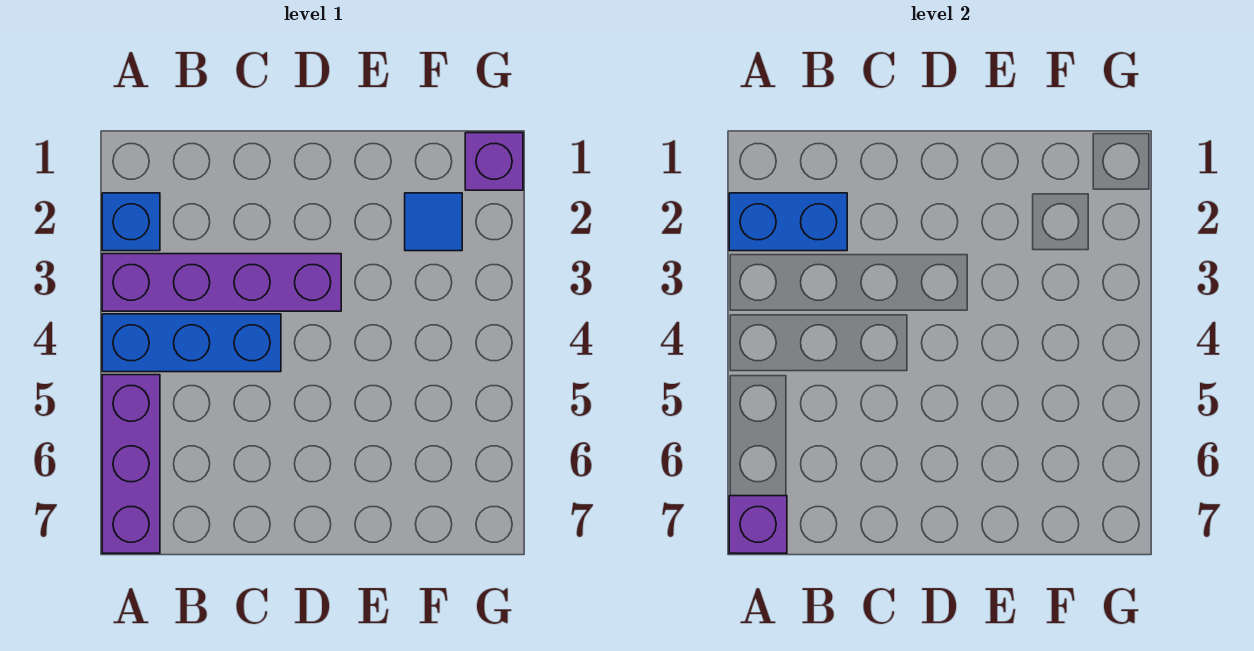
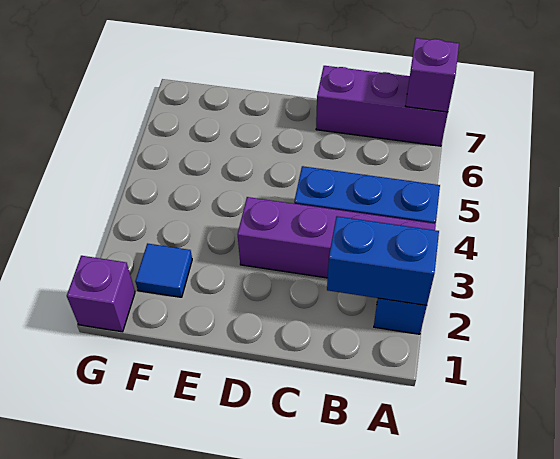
purple 1x3 brick [102,375,160,553] -> purple 1x3 brick turned to [316,66,448,146]

